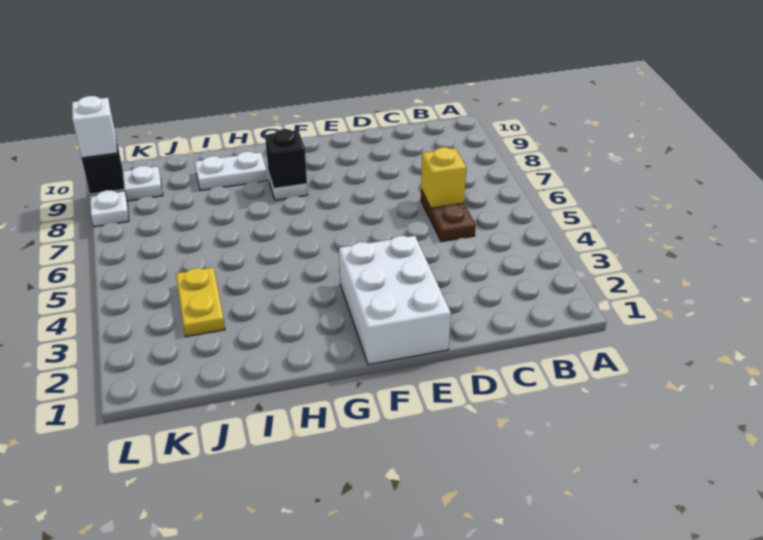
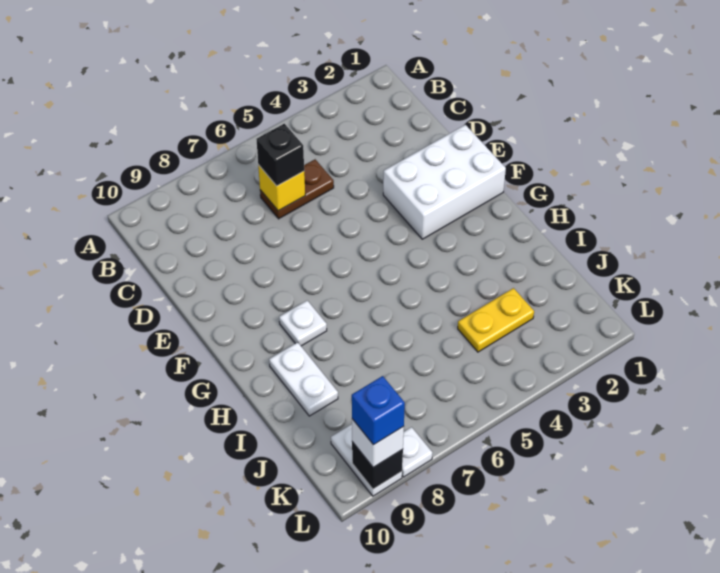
black 1x1 brick [265,129,307,188] -> black 1x1 brick moved to [256,124,304,186]
none -> blue 1x1 brick [352,376,405,445]

